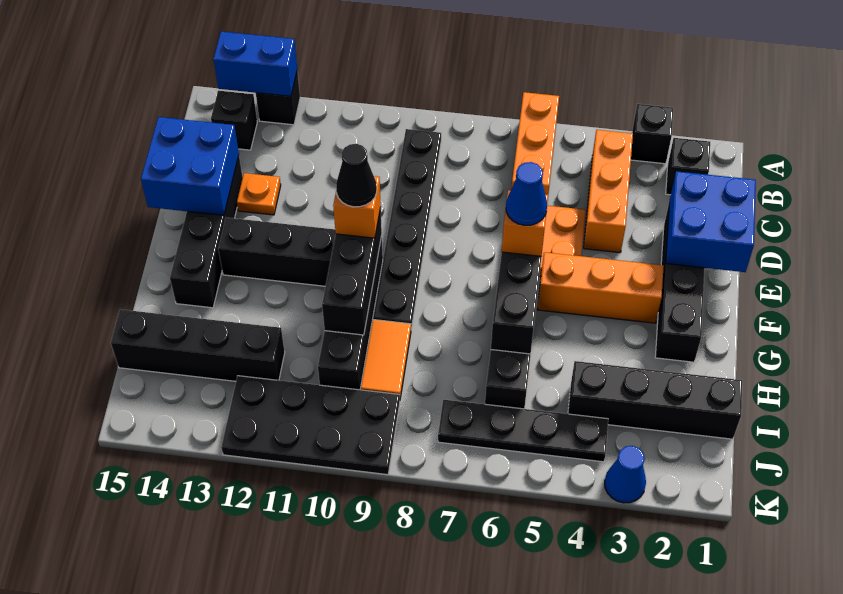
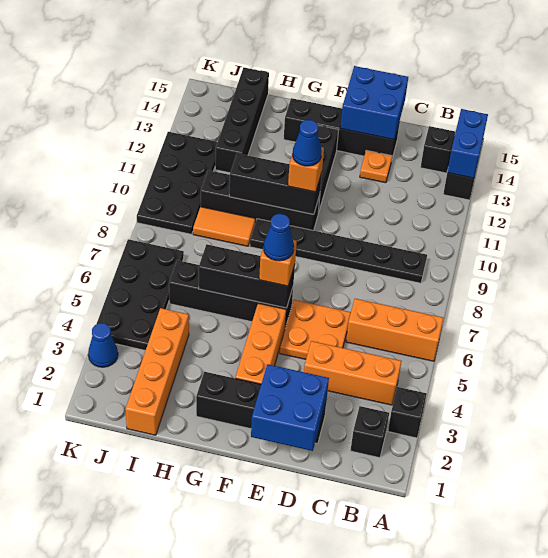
black 1x1 cone [336,144,377,207] -> blue 1x1 cone [293,120,322,166]
black 1x4 brick [568,361,742,439] -> orange 1x4 brick [125,308,189,435]
black 1x4 plate [438,400,608,462] -> black 2x4 plate [97,239,184,350]

